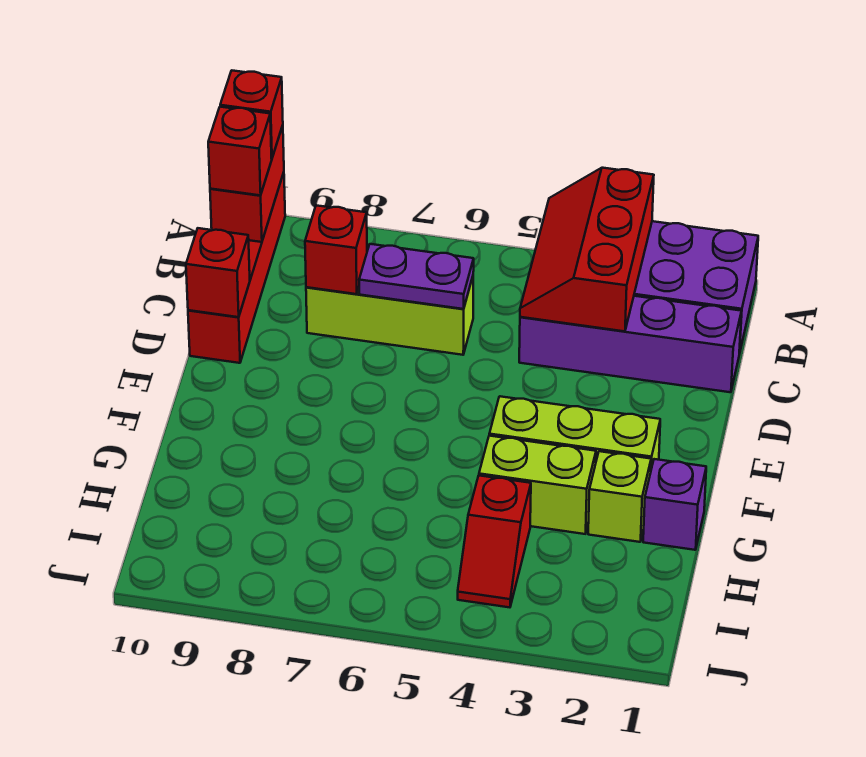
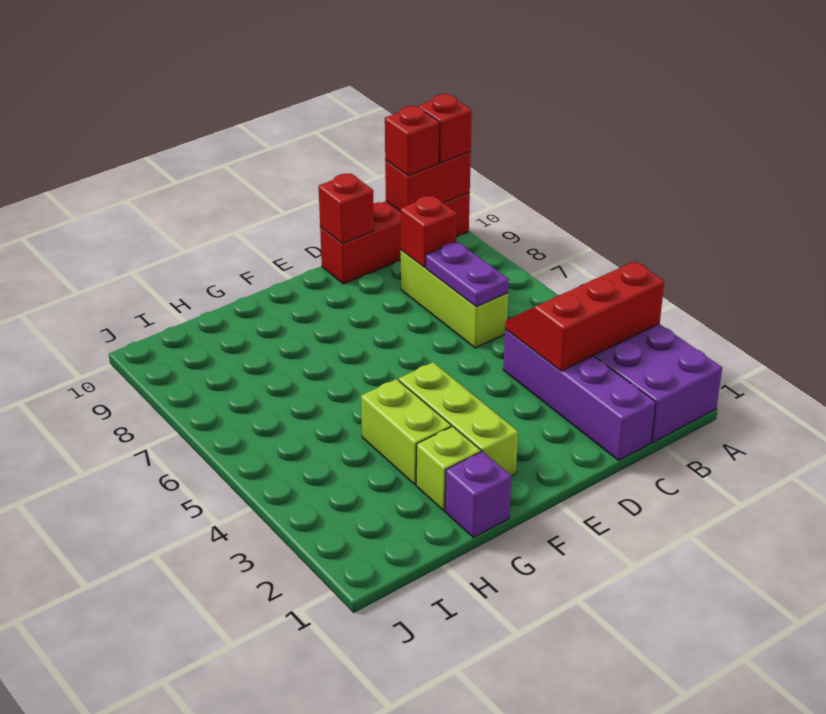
red 1x2 slope [458,476,531,607] -> none

